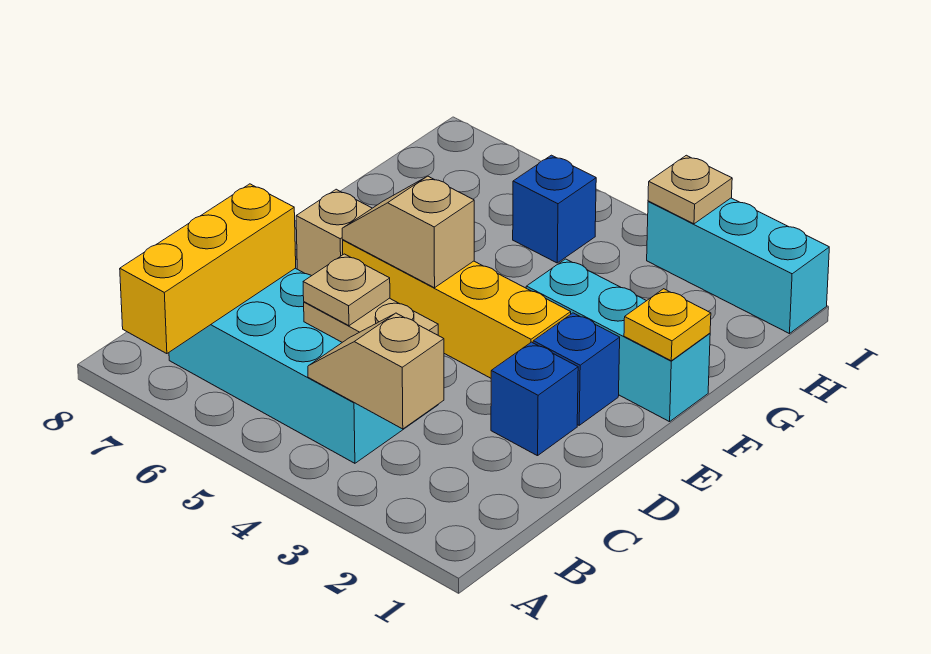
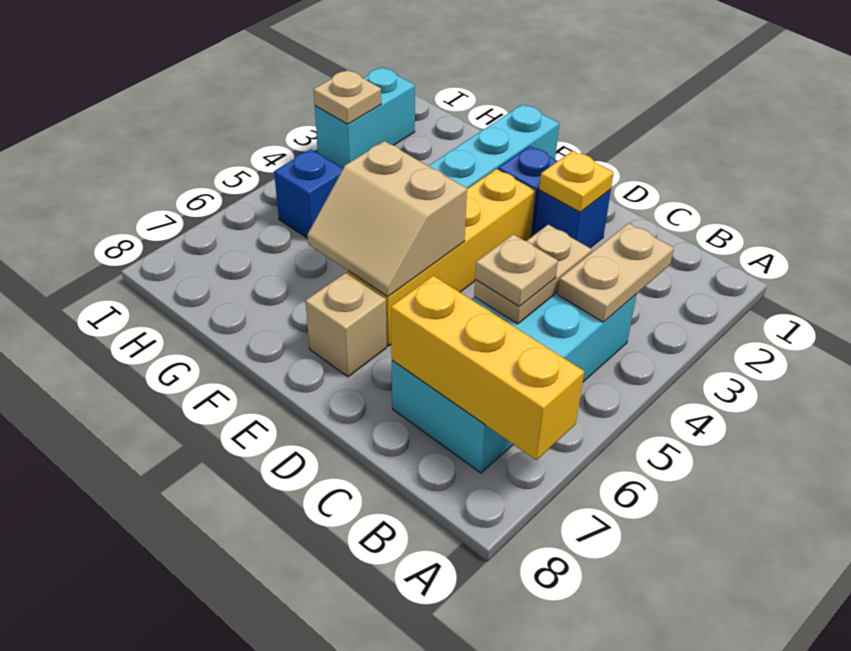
tan 1x2 slope [308,313,444,429] -> tan 1x2 plate [558,223,674,322]
tan 1x2 slope [342,176,474,288] -> tan 2x2 slope [307,141,467,297]
yellow 1x1 plate [624,289,711,361] -> yellow 1x1 plate moved to [539,151,614,212]
cyan 1x3 brick [647,198,829,334] -> cyan 1x2 brick [315,68,415,168]

